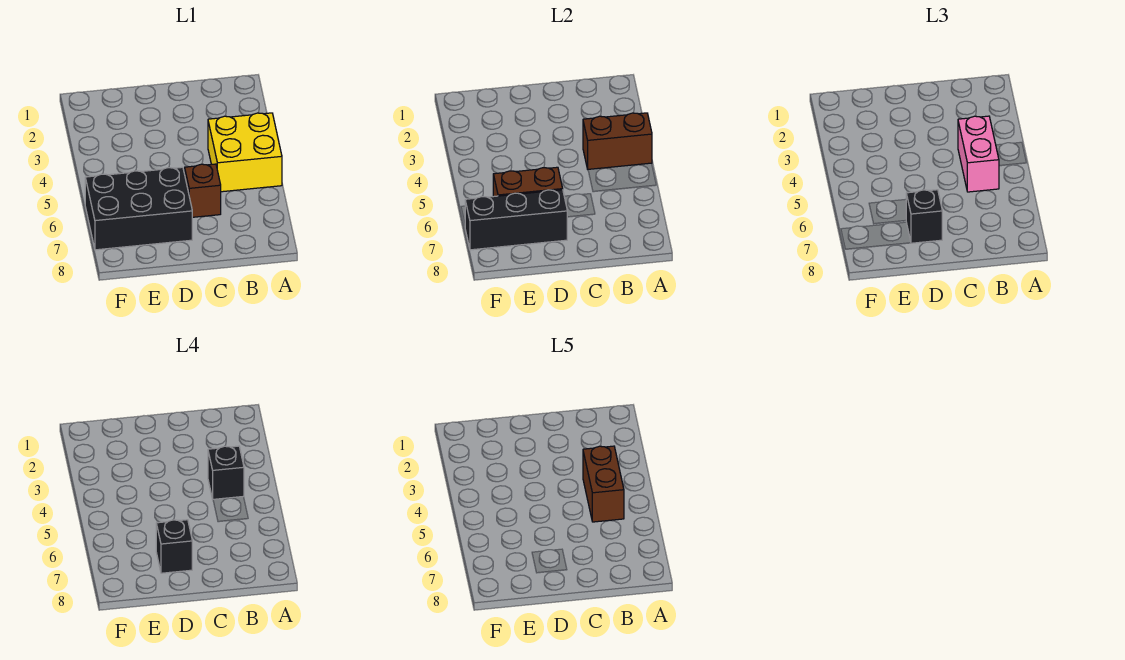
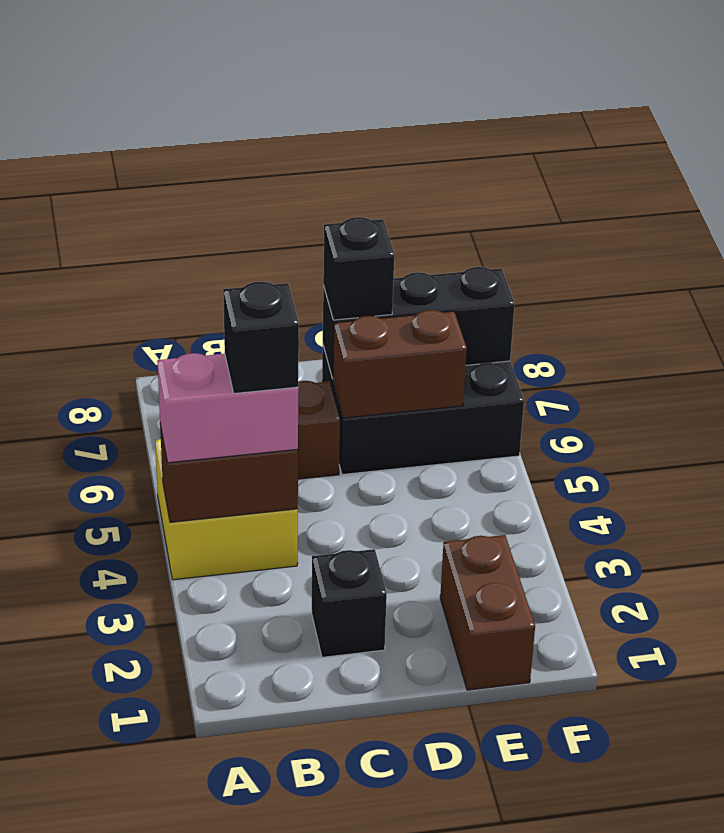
pink 1x2 brick [958,116,999,192] -> pink 1x2 brick turned to [157,353,298,463]
brown 1x2 brick [583,446,624,522] -> brown 1x2 brick moved to [440,535,535,690]
black 1x1 brick [156,520,192,573] -> black 1x1 brick moved to [312,549,387,657]

